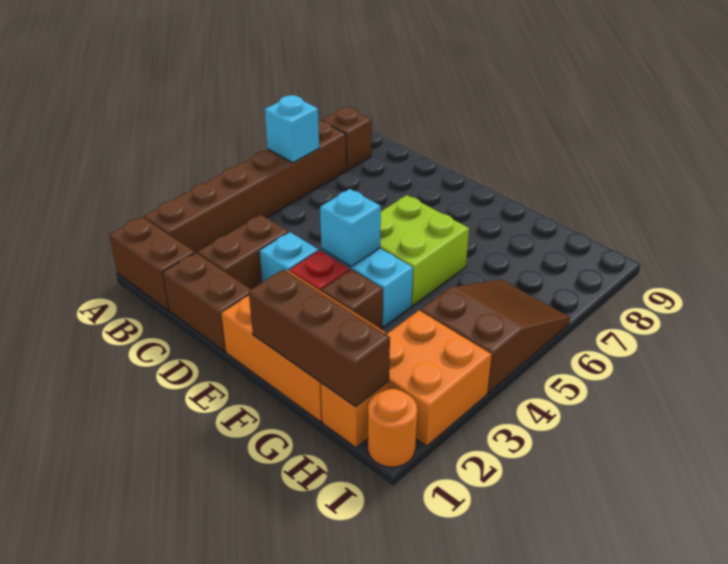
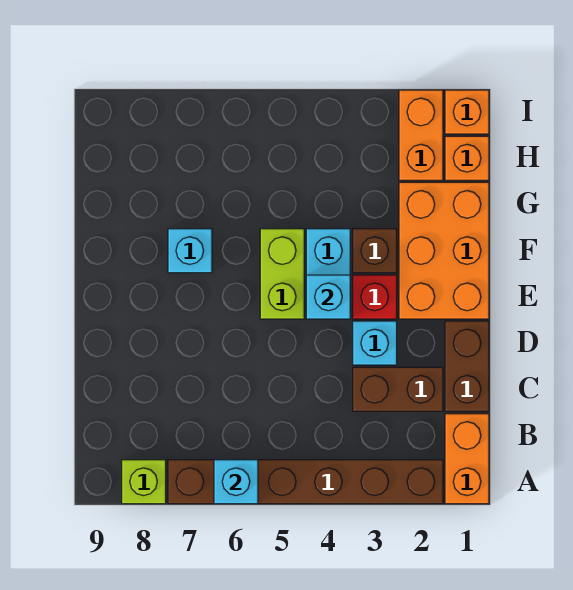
brown 1x2 brick [109,217,195,310] -> orange 1x2 brick [445,414,489,504]
brown 1x1 brick [322,107,372,170] -> lime 1x1 brick [122,460,166,504]
lime 2x2 brick [380,195,469,306] -> lime 1x2 brick [260,229,304,319]
brown 1x3 brick [249,269,390,406] -> none
none -> cyan 1x1 brick [168,229,212,273]
orange 2x2 brick [386,310,492,446] -> orange 1x2 brick [399,90,443,180]
brown 2x3 slope [421,279,570,393] -> none
orange 1x1 round brick [368,389,417,467] -> orange 1x1 brick [445,90,489,134]

